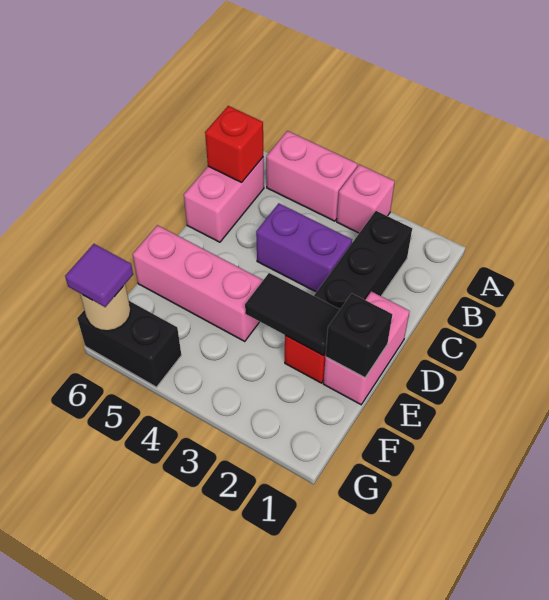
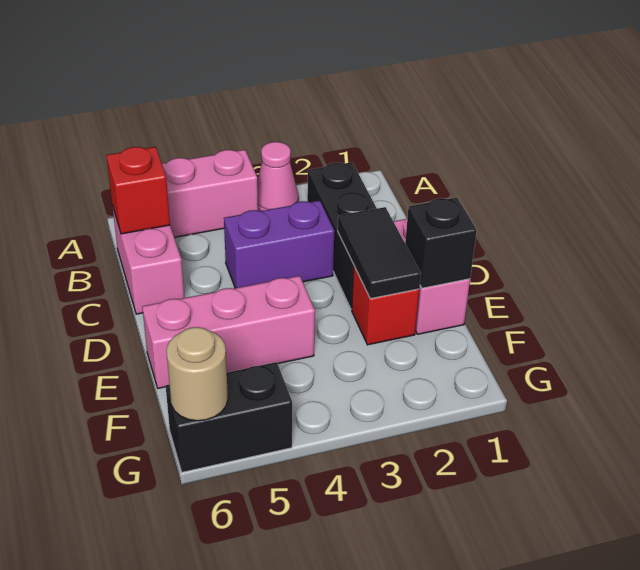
pink 1x1 brick [337,165,395,233] -> pink 1x1 cone [257,142,299,211]
black 1x2 tile [245,273,340,356] -> black 1x2 tile turned to [338,207,421,299]
purple 1x1 tile [65,244,133,307] -> none

